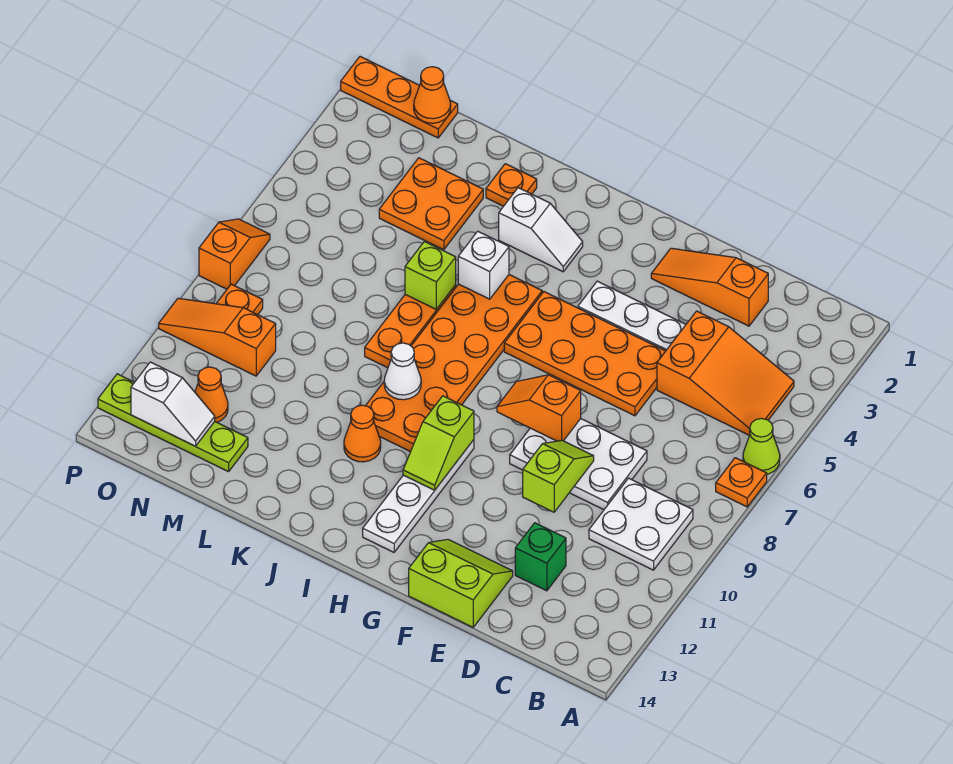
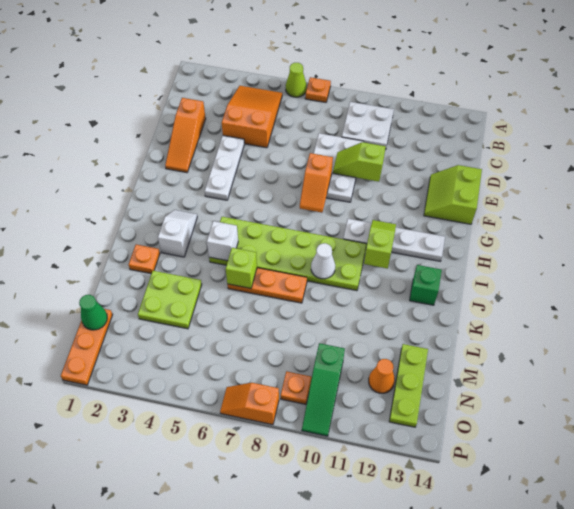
green 1x1 brick [515,523,566,591] -> green 1x1 brick moved to [410,265,442,305]
orange 2x4 plate [504,292,665,416] -> none
lime 1x2 slope [403,396,474,490] -> lime 1x2 slope turned to [364,220,396,269]
orange 2x6 plate [366,275,542,452] -> lime 2x6 plate [209,217,367,291]
orange 1x1 cone [344,405,381,462] -> none
orange 2x2 plate [379,158,483,250] -> lime 2x2 plate [138,271,202,329]
lime 1x4 plate [98,374,248,472] -> lime 1x3 plate [389,344,428,427]
orange 1x1 cone [414,67,451,123] -> green 1x1 cone [79,295,107,330]
orange 1x3 slope [159,298,276,376] -> green 1x3 slope [302,343,345,436]
white 1x2 slope [131,362,215,446] -> none

